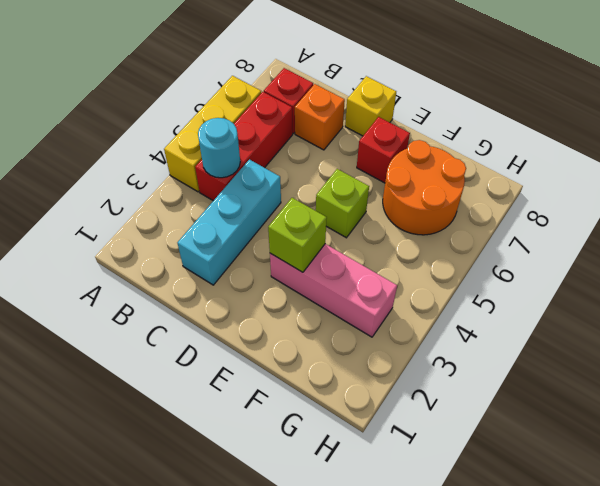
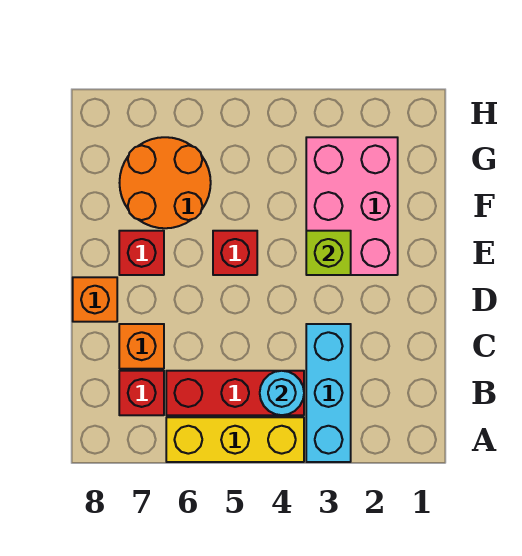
cyan 1x3 brick [177,160,281,285] -> cyan 1x3 brick turned to [306,324,351,462]
yellow 1x1 brick [345,76,396,136] -> orange 1x1 brick [73,277,117,322]
pink 1x3 brick [270,244,397,337] -> pink 2x3 brick [306,137,398,275]
lime 1x1 brick [316,169,369,238] -> red 1x1 brick [213,231,257,275]

